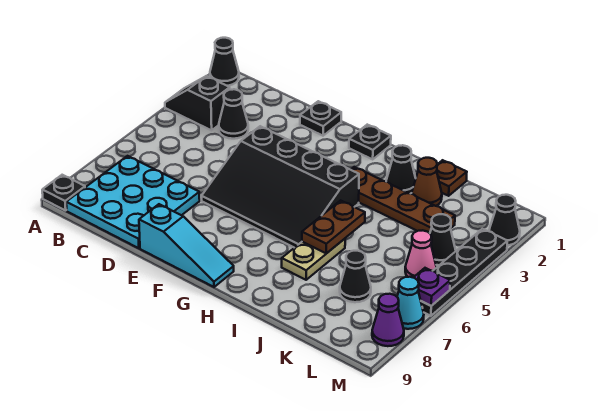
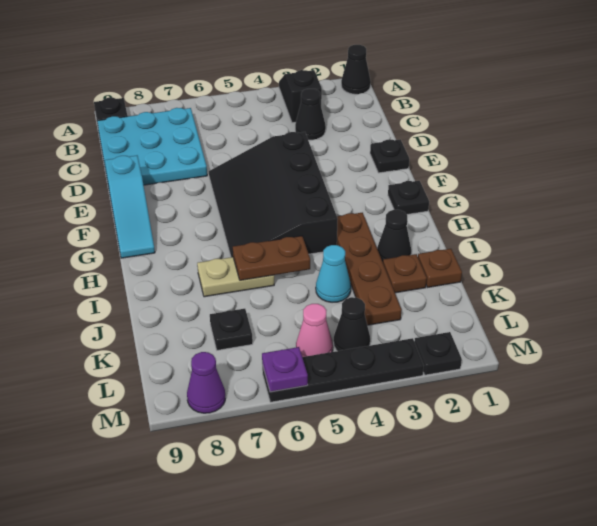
brown 1x1 cone [412,158,442,206] -> brown 1x1 plate [383,254,427,293]
black 1x1 cone [340,251,371,302] -> black 1x1 plate [210,309,253,350]
black 1x1 cone [489,195,520,245] -> black 1x1 plate [414,332,462,375]
cyan 1x1 cone [397,277,424,329] -> cyan 1x1 cone moved to [316,245,351,302]

